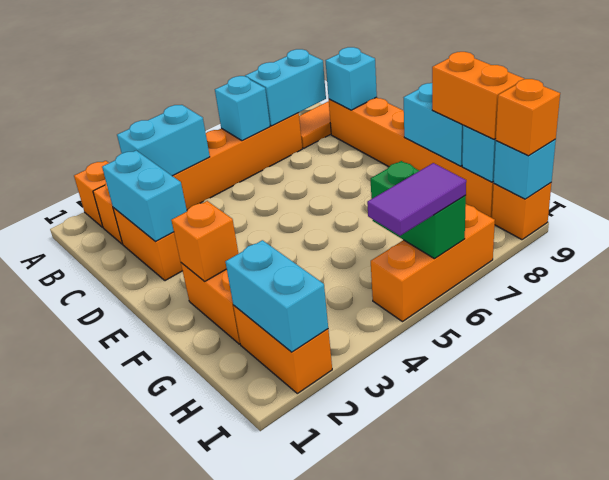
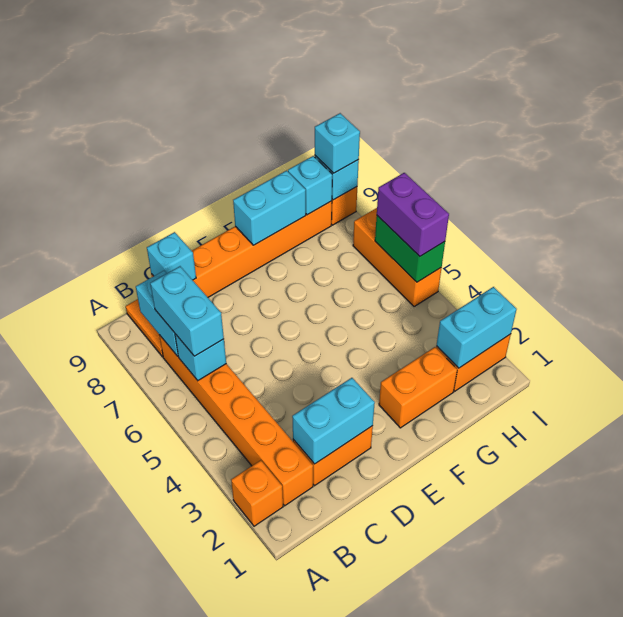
cyan 1x2 brick [117,105,210,176] -> cyan 1x2 brick moved to [150,266,224,356]
orange 1x1 brick [171,201,238,281] -> none
orange 1x2 brick [432,52,524,139] -> none
green 1x2 brick [371,161,466,259] -> green 1x2 brick turned to [375,216,445,282]
purple 1x2 tile [367,163,466,236] -> purple 1x2 brick [377,173,449,256]
orange 1x1 brick [496,79,560,156] -> cyan 1x1 brick [315,113,360,173]

